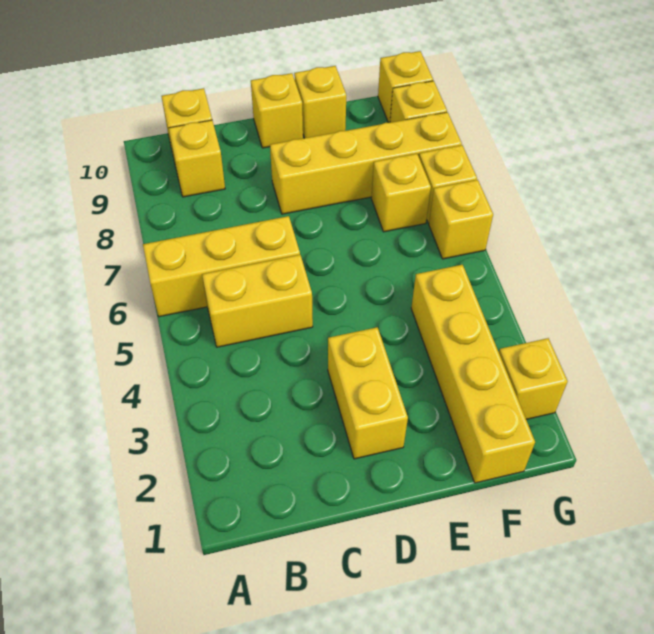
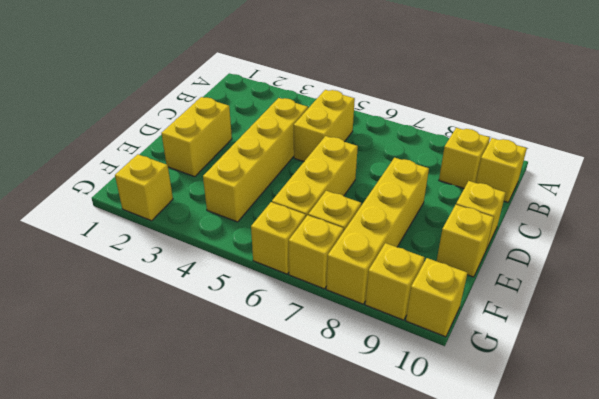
yellow 1x3 brick [143,216,300,317] -> yellow 1x3 brick moved to [272,136,358,216]
yellow 1x2 brick [328,327,408,459] -> yellow 1x2 brick turned to [161,97,232,177]
yellow 1x4 brick [411,265,535,483] -> yellow 1x4 brick turned to [203,98,308,222]

